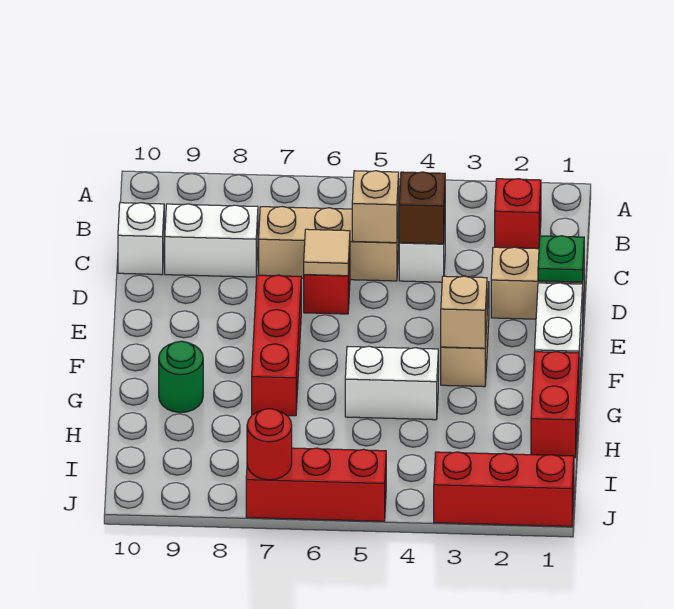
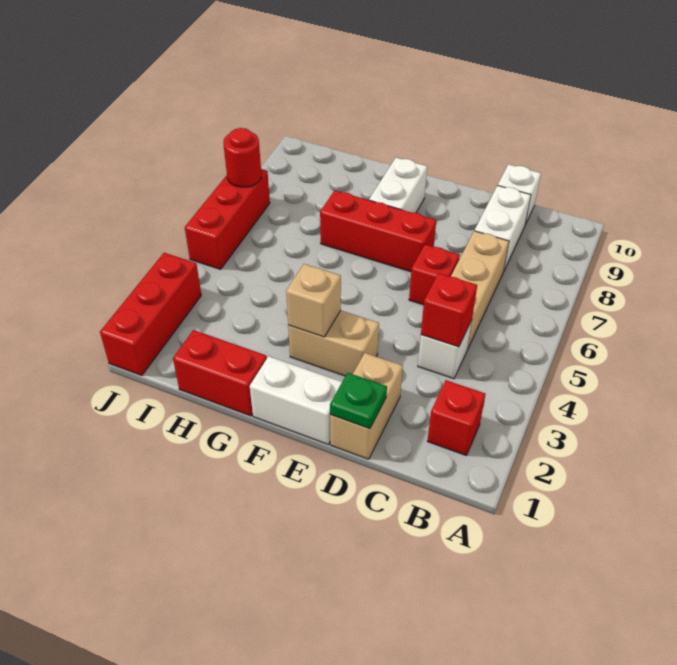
brown 1x1 brick [399,172,445,244] -> red 1x1 brick [421,273,477,347]
tan 1x1 brick [352,171,399,243] -> none
tan 1x1 tile [304,229,350,276] -> none
white 1x2 brick [345,346,438,420] -> white 1x2 brick moved to [369,158,427,213]
green 1x1 round brick [159,341,203,413] -> none

